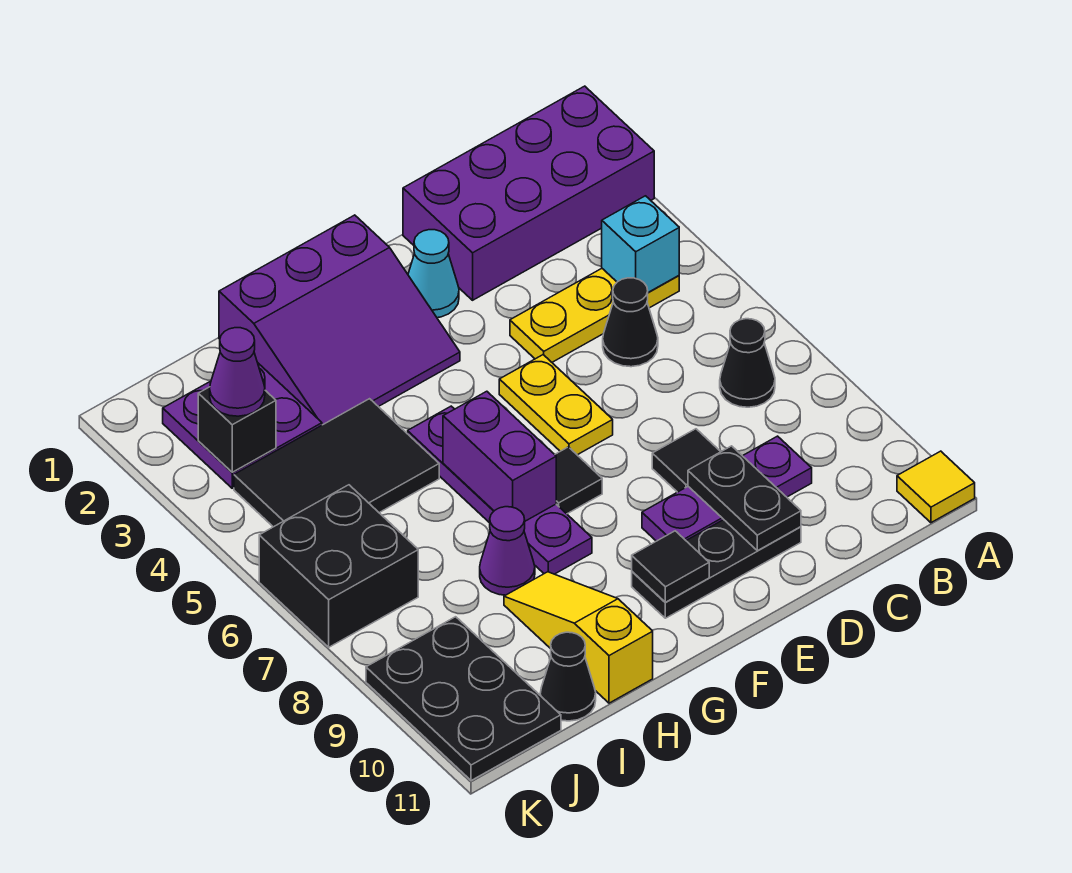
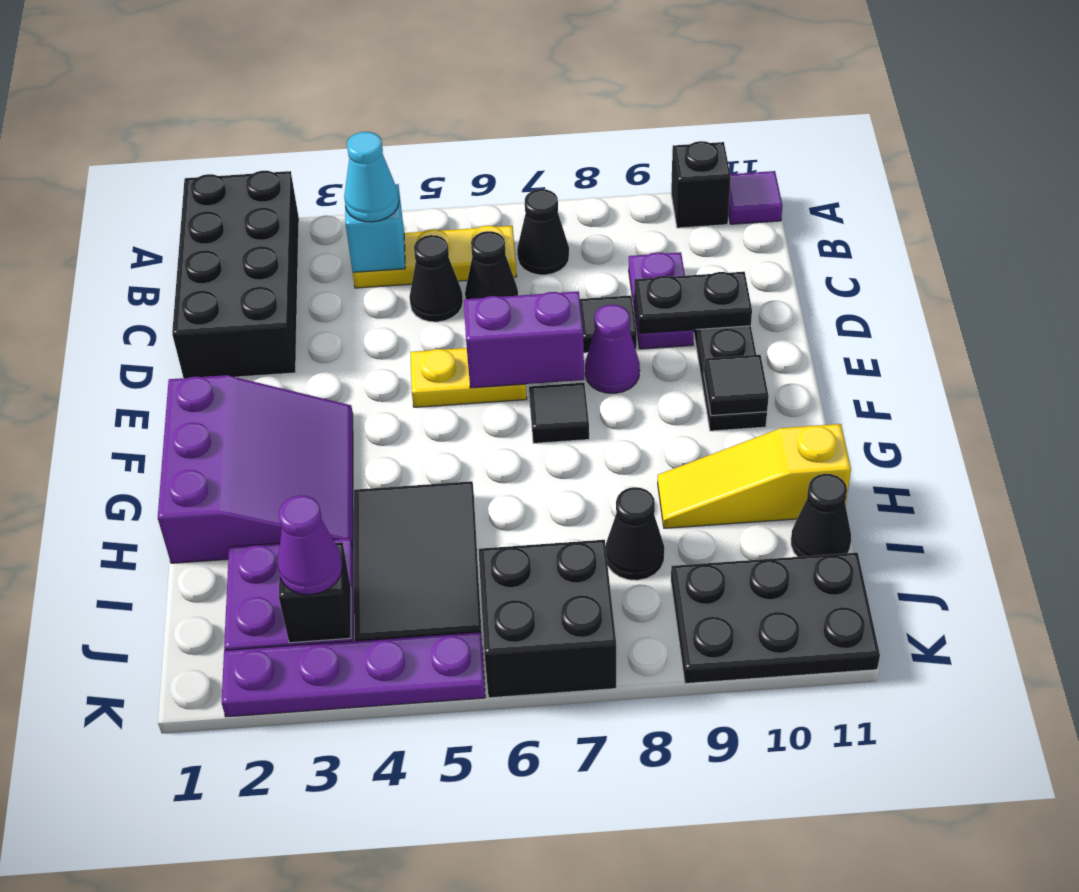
purple 2x4 brick [403,86,654,300] -> black 2x4 brick [172,171,299,378]
none -> black 1x1 brick [671,141,731,228]
yellow 1x1 tile [897,451,975,523] -> purple 1x1 tile [728,171,782,224]
yellow 1x3 plate [510,269,679,362] -> yellow 1x3 plate turned to [353,226,517,288]
none -> black 1x1 cone [465,231,518,299]
purple 1x3 plate [642,436,812,541] -> purple 1x2 plate [629,252,694,349]
cyan 1x1 cone [408,230,459,318] -> cyan 1x1 cone moved to [344,132,399,222]
purple 1x4 plate [408,406,592,574] -> purple 1x4 plate moved to [222,632,485,717]
purple 1x2 brick [443,391,556,521] -> purple 1x2 brick moved to [464,291,584,388]
purple 1x1 cone [480,507,535,595] -> purple 1x1 cone moved to [585,304,640,393]
none -> black 1x1 cone [606,487,664,580]

